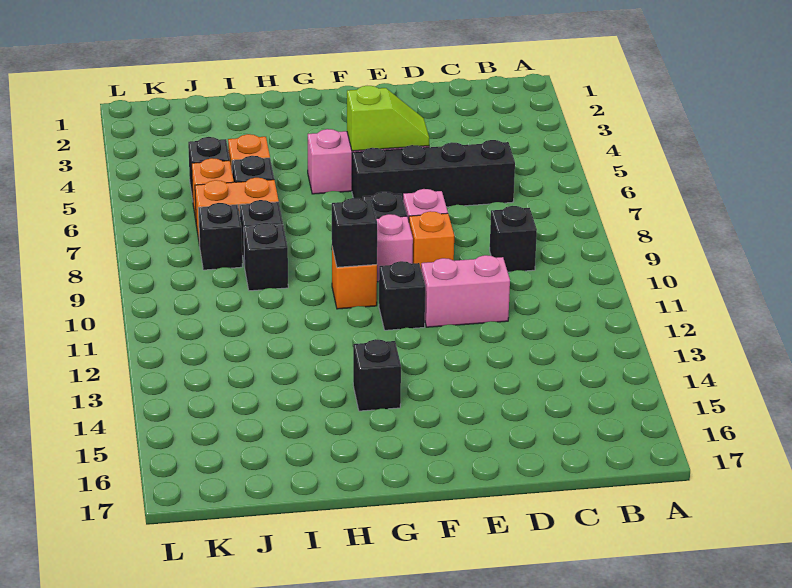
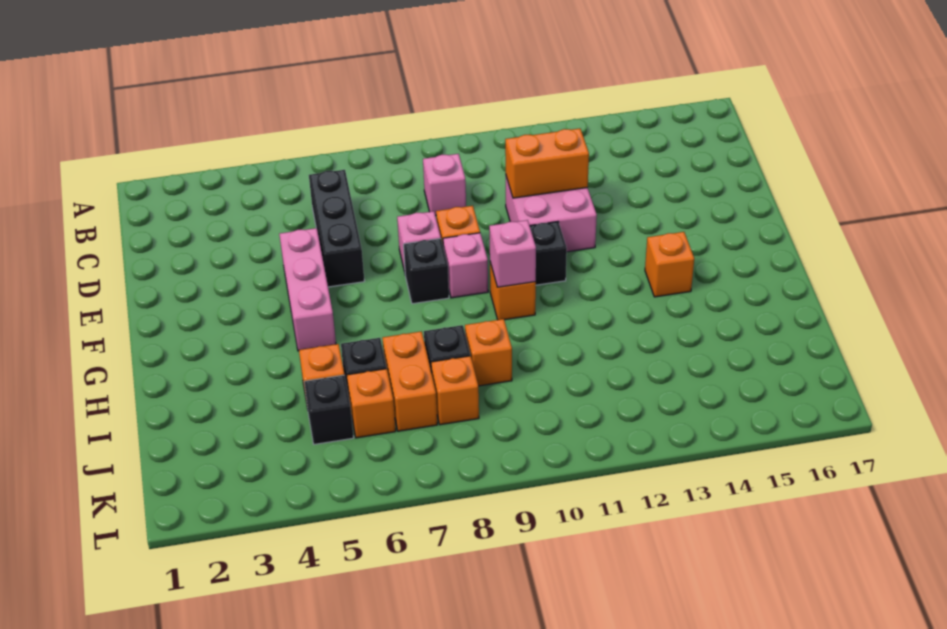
black 1x4 brick [352,140,515,207] -> black 1x3 brick [309,170,364,287]
black 1x1 brick [490,206,537,272] -> pink 1x1 brick [423,154,466,216]
pink 1x2 brick [421,255,510,327] -> pink 2x2 brick [506,177,597,252]
none -> orange 1x2 brick [505,129,589,198]
lime 1x2 slope [347,86,429,151] -> none
black 1x1 brick [332,198,377,267] -> pink 1x1 brick [489,220,536,287]
black 1x1 brick [353,339,401,411] -> orange 1x1 brick [645,232,694,297]
black 1x1 brick [244,223,288,291] -> orange 1x1 brick [465,319,512,386]
black 1x1 brick [198,203,242,270] -> orange 1x1 brick [431,356,479,425]

